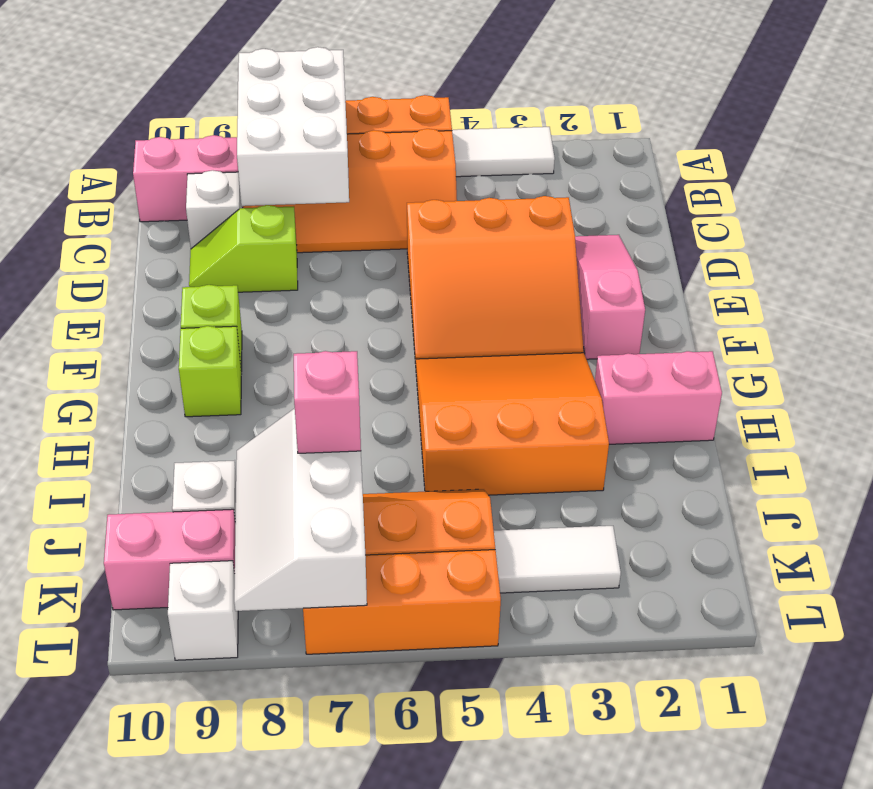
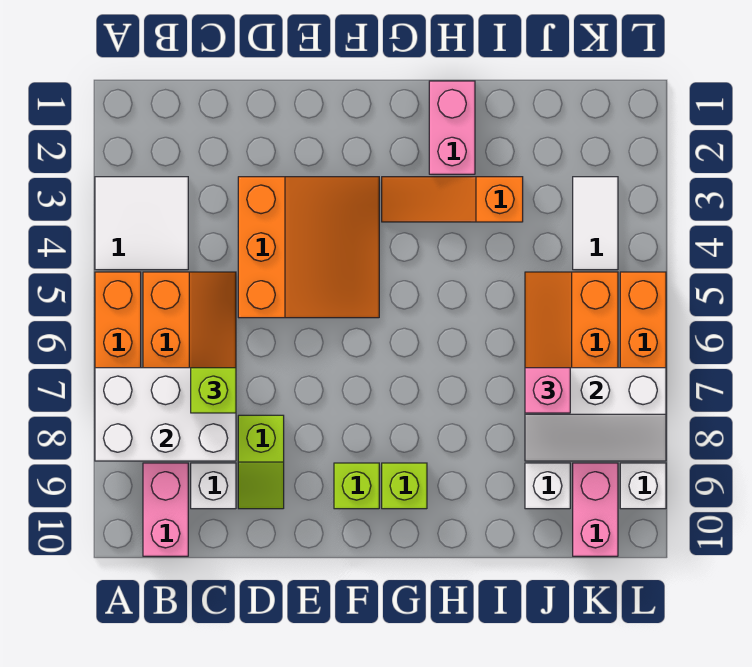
white 1x2 tile [452,127,555,177] -> white 2x2 tile [95,177,188,270]
none -> lime 1x1 brick [191,368,236,413]
pink 1x3 slope [575,235,645,359] -> none
orange 3x3 slope [416,353,609,495] -> orange 1x3 slope [382,177,523,222]

